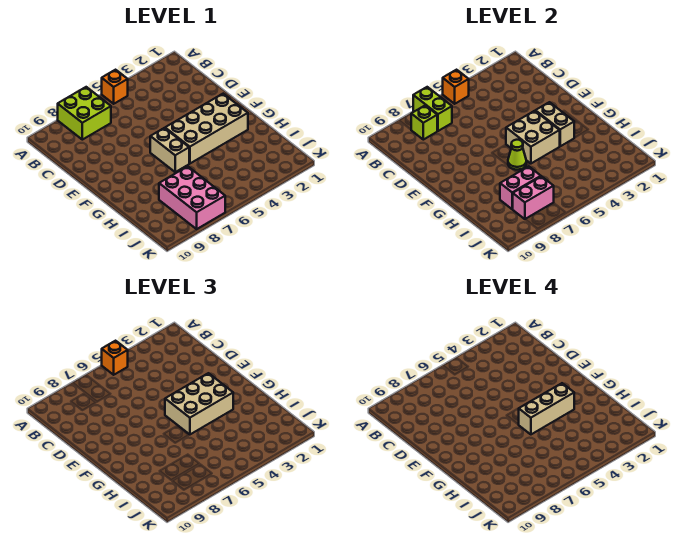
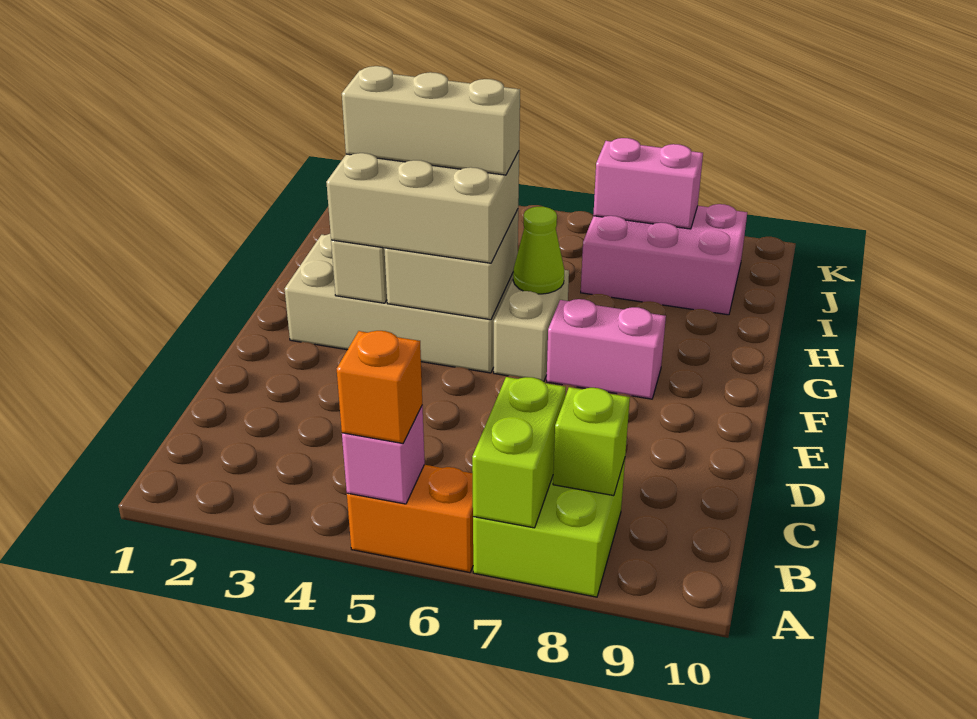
orange 1x1 brick [102,70,128,104] -> orange 1x2 brick [347,465,473,573]
orange 1x1 brick [443,70,469,104] -> pink 1x1 brick [342,405,425,504]
pink 2x3 brick [159,166,225,229] -> pink 2x3 brick turned to [581,204,747,315]
pink 1x2 brick [500,166,541,209] -> pink 1x2 brick moved to [547,299,666,399]

